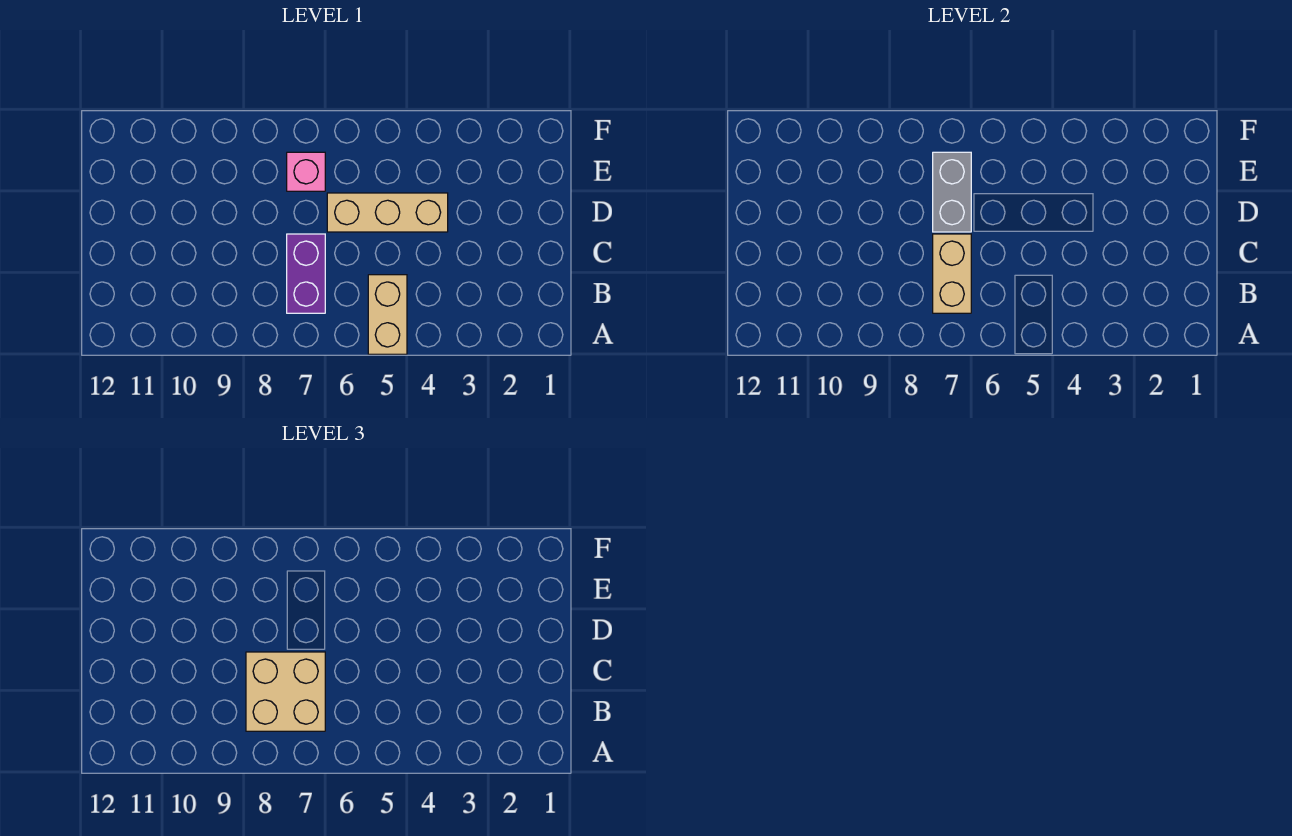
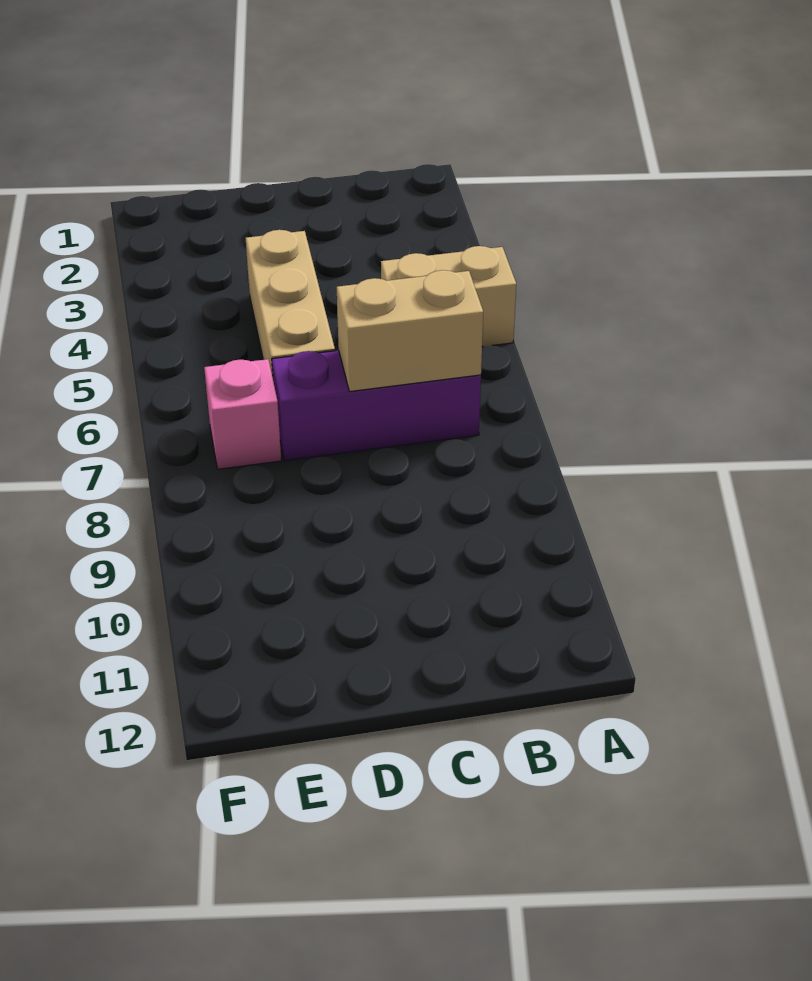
purple 1x2 brick [287,234,325,313] -> purple 1x3 brick [272,350,481,461]
tan 2x2 brick [246,652,325,731] -> none
grey 1x2 brick [933,152,971,232] -> none

